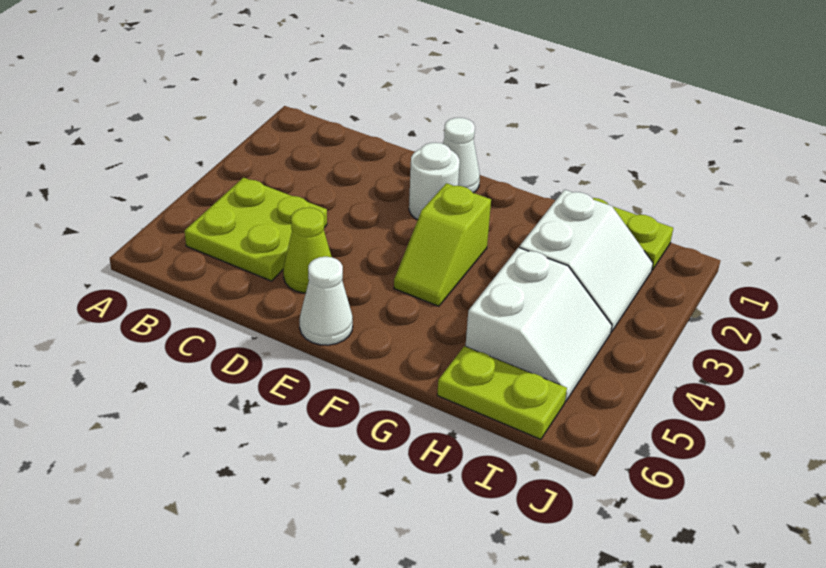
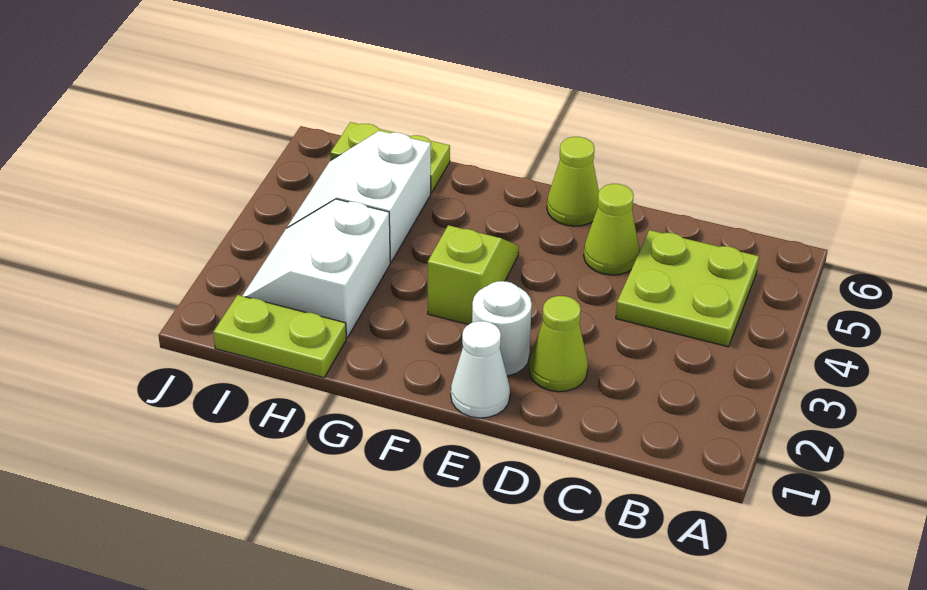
none -> lime 1x1 cone [529,296,588,392]
white 1x1 cone [299,257,353,345] -> lime 1x1 cone [547,137,599,226]

